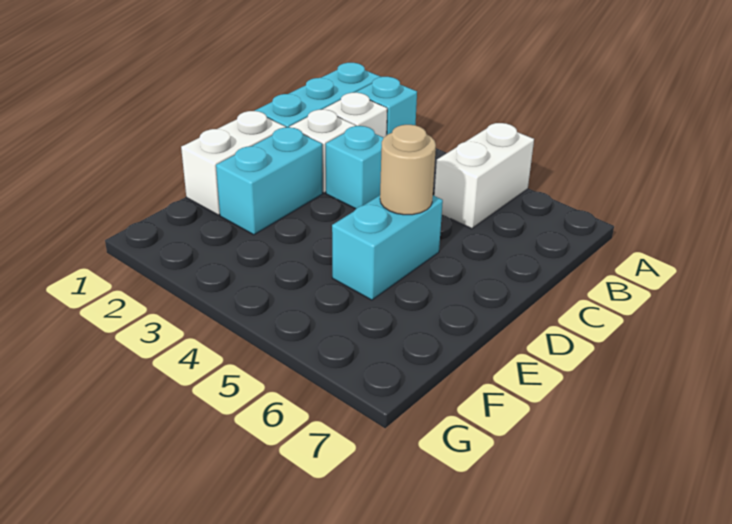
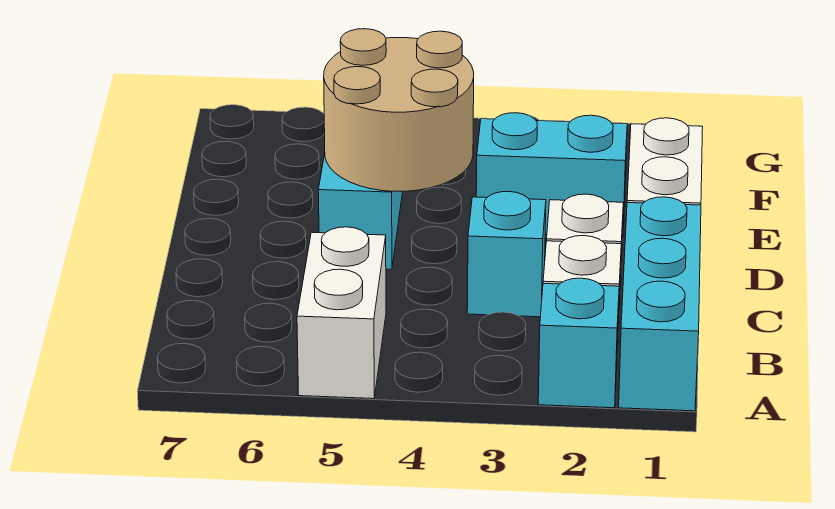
cyan 1x2 brick [216,127,323,235] -> cyan 1x2 brick turned to [476,113,627,237]
tan 1x1 round brick [380,125,436,215] -> tan 2x2 round brick [324,29,474,191]

